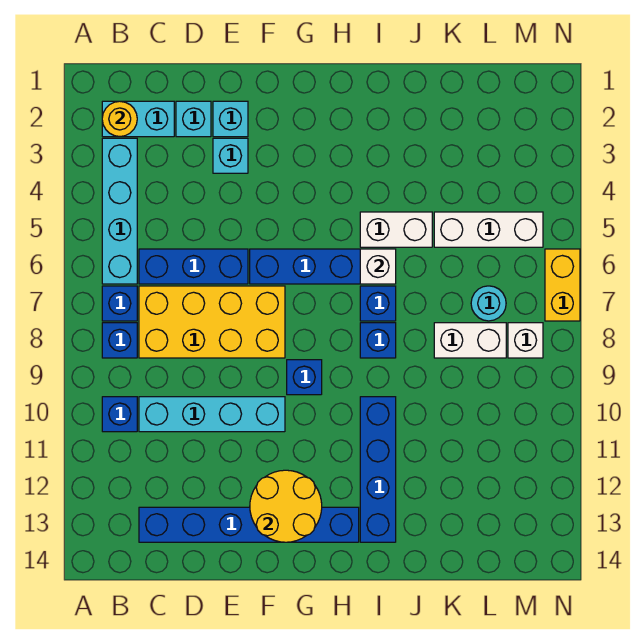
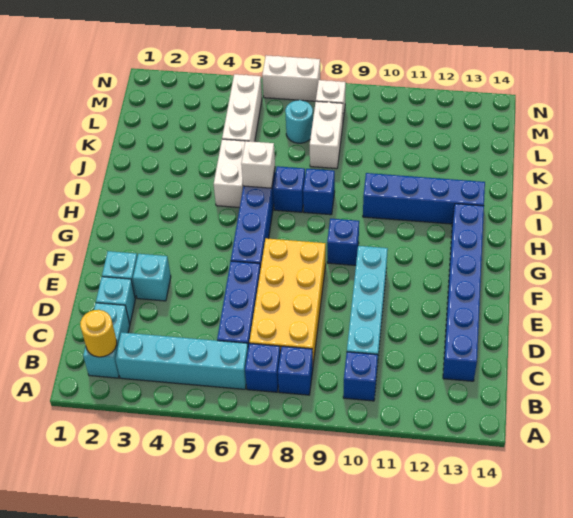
yellow 2x2 round brick [250,470,322,542] -> none
yellow 1x2 brick [545,249,580,321] -> white 1x2 brick [262,55,320,101]

